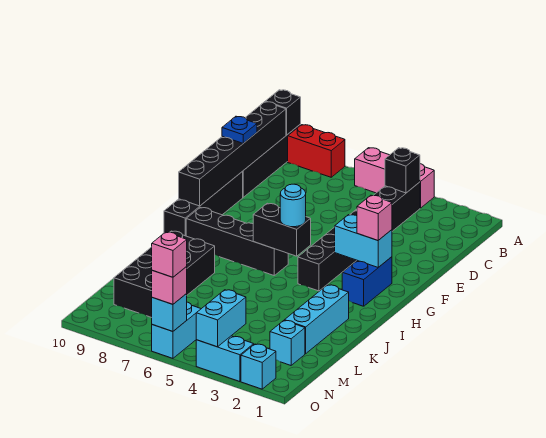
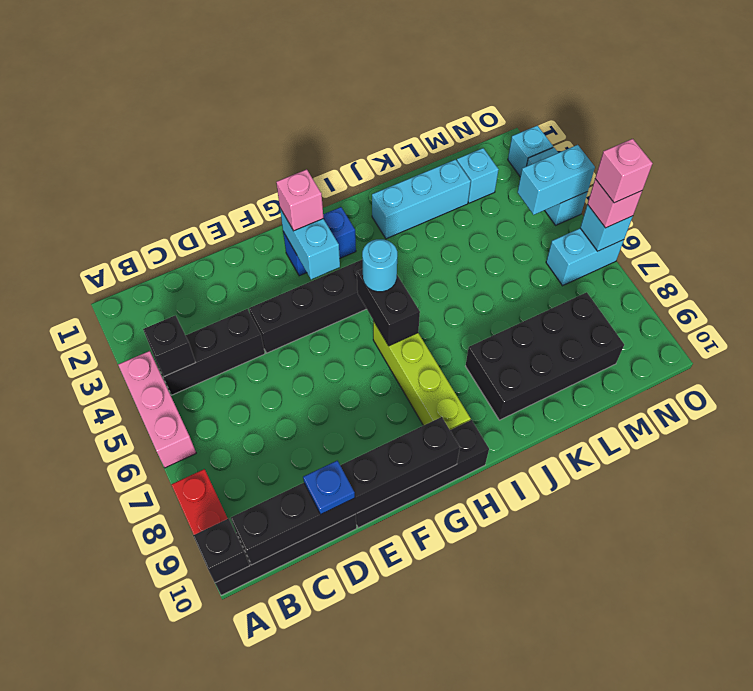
black 1x4 brick [186,207,288,275] -> lime 1x4 brick [373,321,471,430]

